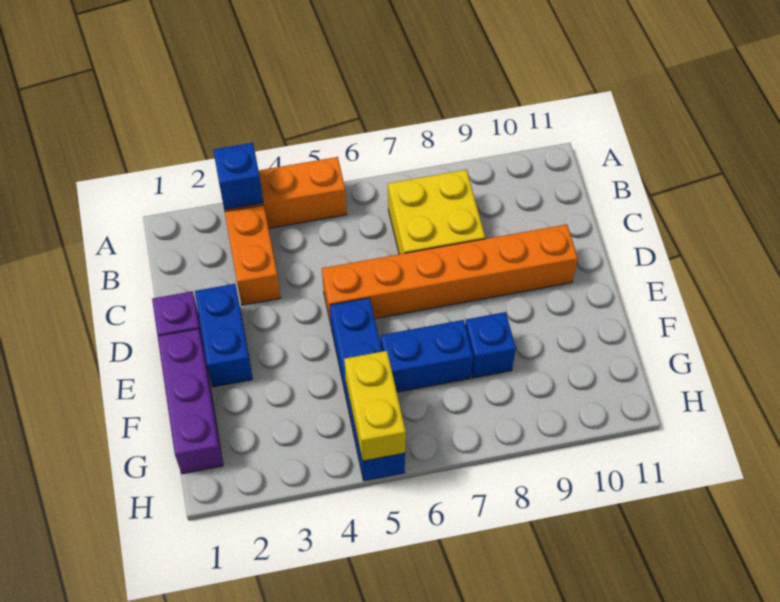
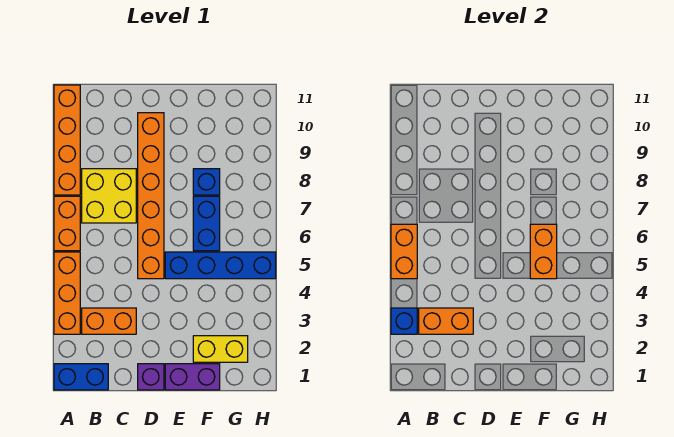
none -> orange 1x2 brick [391,224,417,279]
none -> orange 1x2 brick [54,196,80,251]
none -> orange 1x4 brick [54,85,80,195]
none -> orange 1x2 brick [419,308,473,334]
blue 1x2 brick [195,284,253,387] -> blue 1x2 brick moved to [54,364,108,390]
purple 1x3 brick [158,329,223,474] -> purple 1x2 brick [165,364,220,390]
none -> orange 1x2 brick [530,224,557,279]
yellow 1x2 brick [344,351,406,461] -> yellow 1x2 brick moved to [193,336,248,362]

